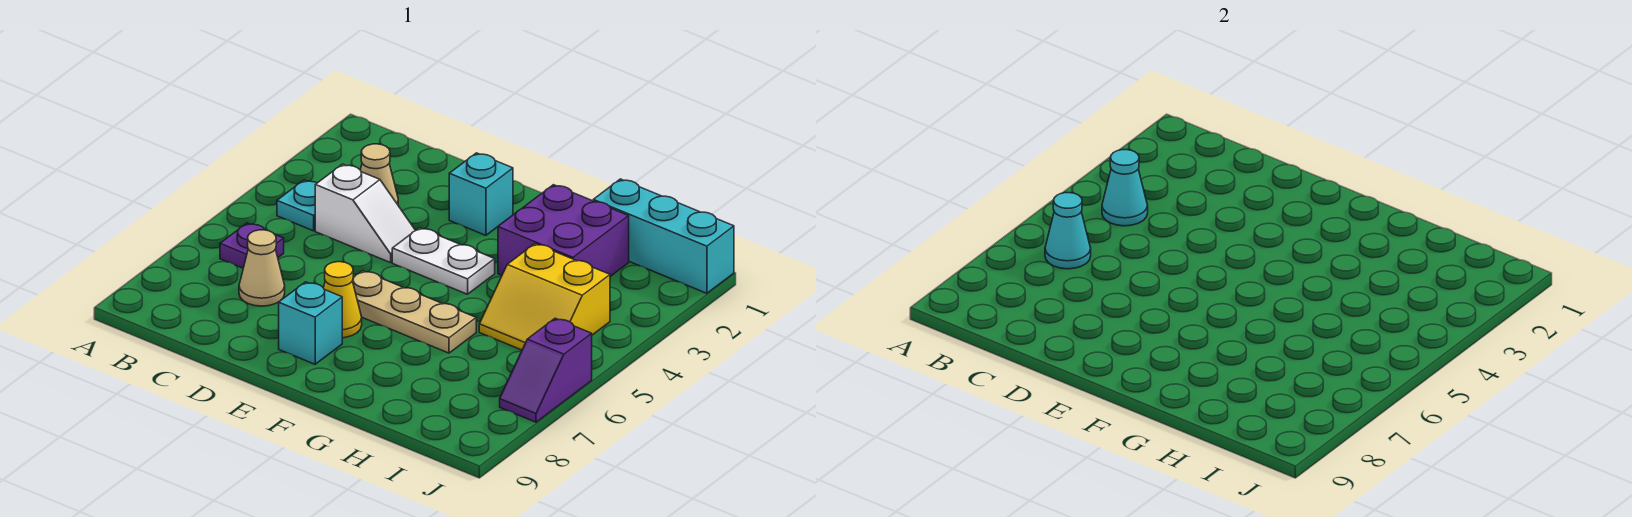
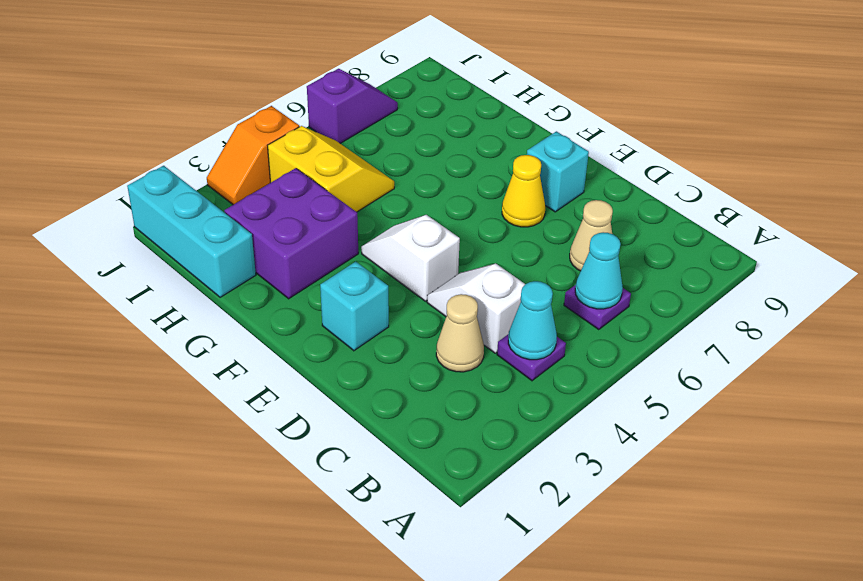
cyan 1x1 plate [277,180,317,231] -> purple 1x1 plate [497,334,566,381]
white 1x2 plate [392,228,495,294] -> white 1x2 slope [361,215,460,301]
tan 1x3 plate [353,271,476,353] -> none
none -> orange 1x2 slope [207,106,299,205]

